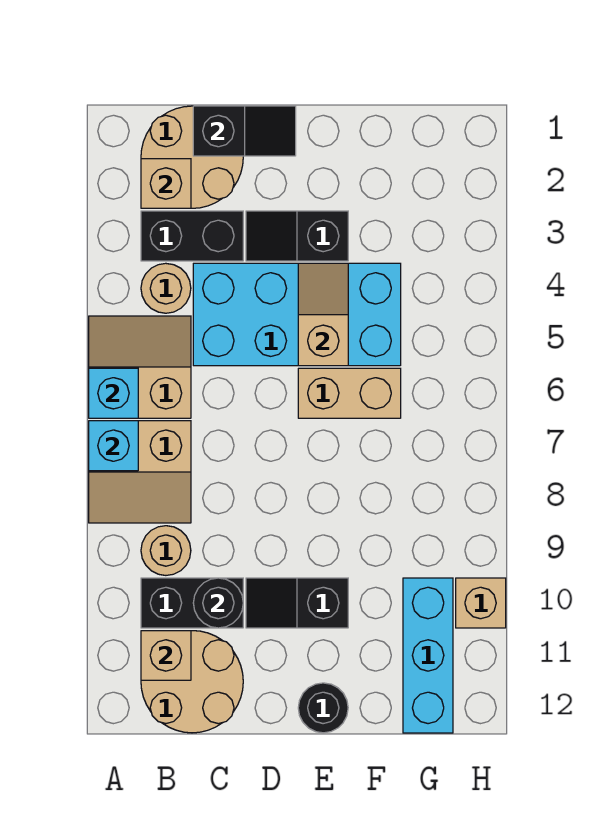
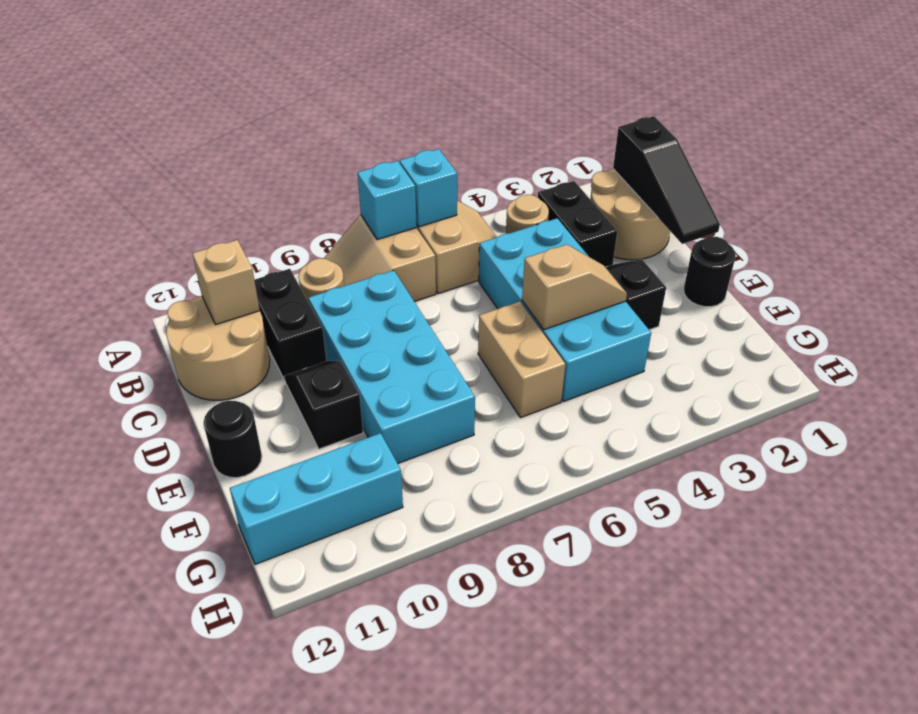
tan 1x1 brick [141,159,191,208] -> none
black 1x2 slope [193,106,296,156] -> black 1x3 slope [613,116,720,244]
none -> cyan 2x4 brick [309,270,475,464]
black 1x1 round brick [193,578,243,628] -> black 1x1 round brick moved to [684,236,736,307]
tan 1x1 brick [456,578,506,628] -> none

